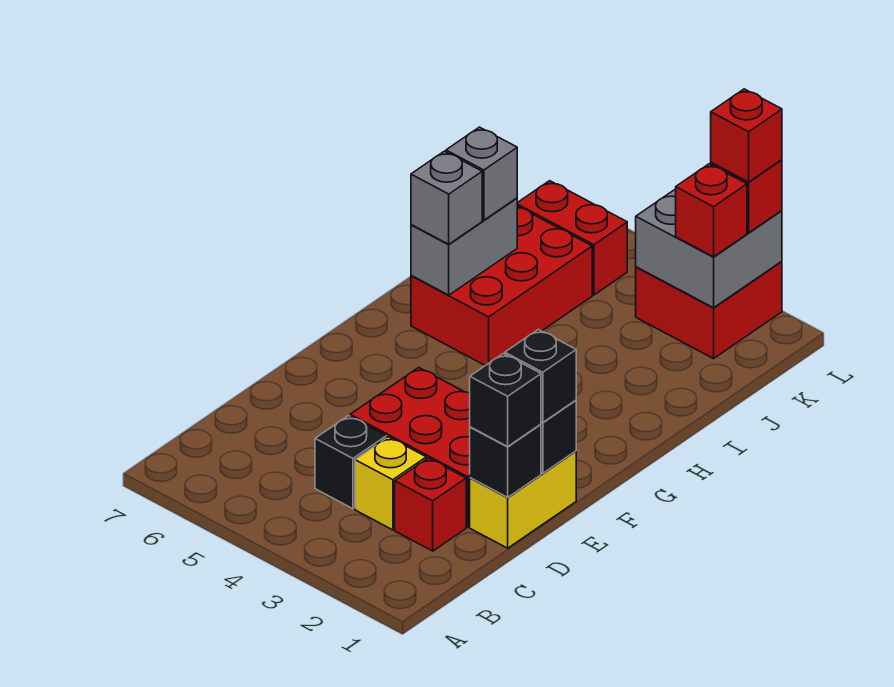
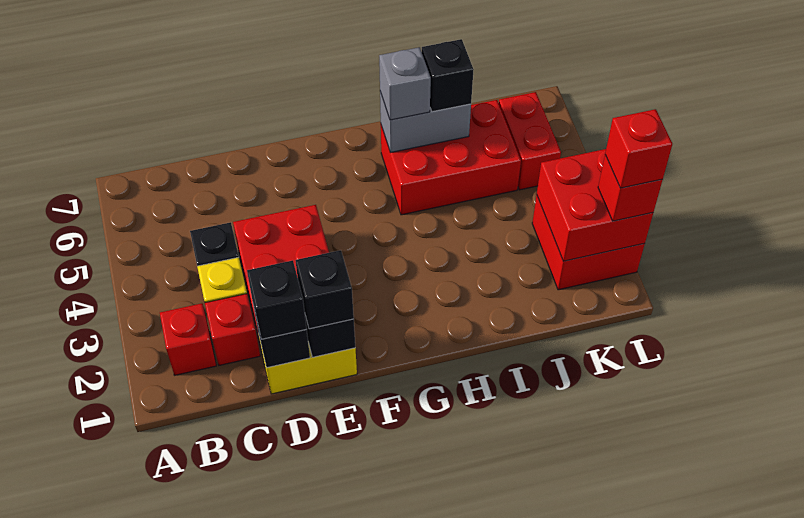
grey 1x1 brick [446,127,517,220] -> black 1x1 brick [422,39,474,112]
grey 2x2 brick [636,189,782,308] -> red 2x2 brick [537,149,653,261]
red 1x1 brick [676,164,747,257] -> red 1x1 brick moved to [160,303,216,375]

